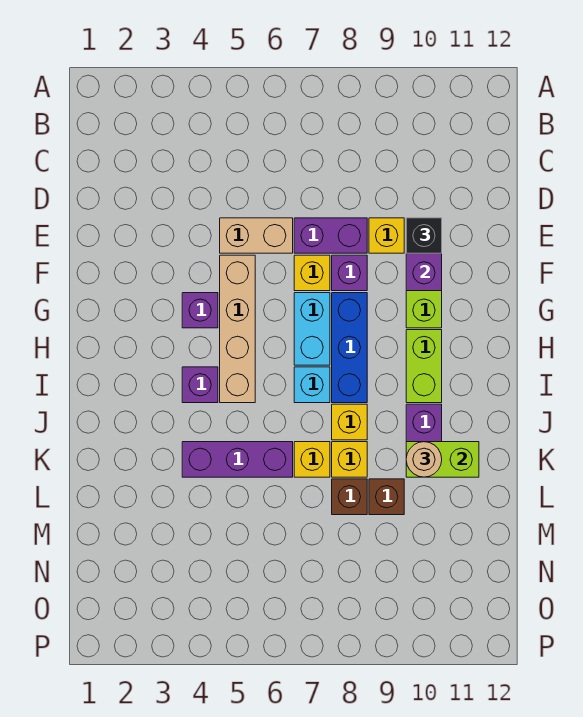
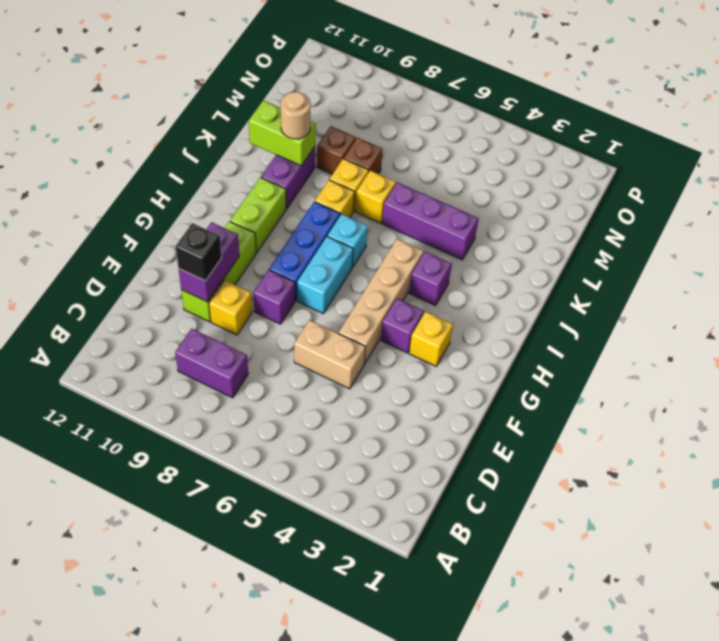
purple 1x2 brick [294,218,367,253] -> purple 1x2 brick moved to [175,329,248,398]
yellow 1x1 brick [294,255,330,291] -> yellow 1x1 brick moved to [409,312,453,366]

